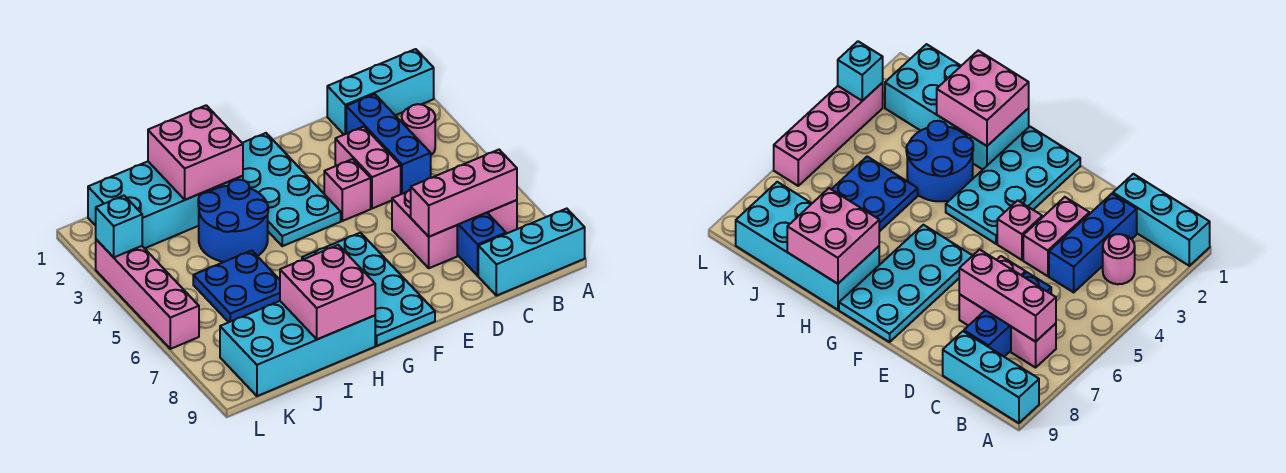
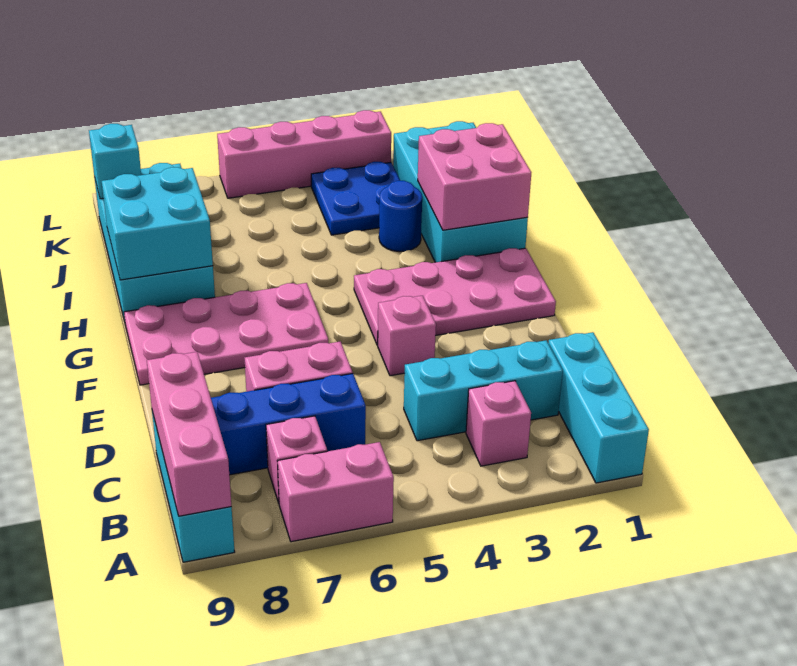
pink 1x1 round brick [402,104,435,155] -> pink 1x1 brick [466,381,531,466]
pink 1x3 brick [411,150,517,237] -> pink 1x3 brick moved to [147,352,231,516]
blue 1x3 brick [346,94,431,194] -> cyan 1x3 brick [404,340,563,441]
pink 1x2 brick [335,127,401,209] -> pink 1x2 brick moved to [278,442,394,542]
cyan 2x4 plate [243,133,341,246] -> pink 2x4 plate [354,248,556,345]
cyan 2x4 plate [302,233,435,346] -> pink 2x4 plate [124,283,328,385]
blue 2x2 round brick [198,180,268,262] -> blue 1x1 round brick [379,181,422,252]
pink 2x2 brick [280,245,375,339] -> cyan 2x2 brick [102,167,213,280]
blue 2x2 plate [193,250,280,322] -> blue 2x2 plate moved to [311,162,400,235]
cyan 1x1 brick [96,196,142,257] -> cyan 1x1 brick moved to [89,124,141,199]

